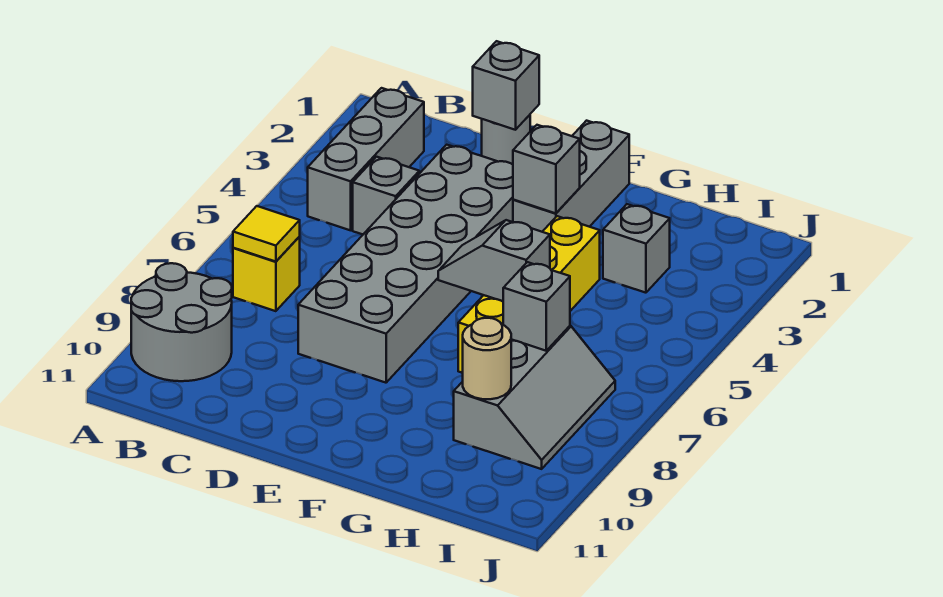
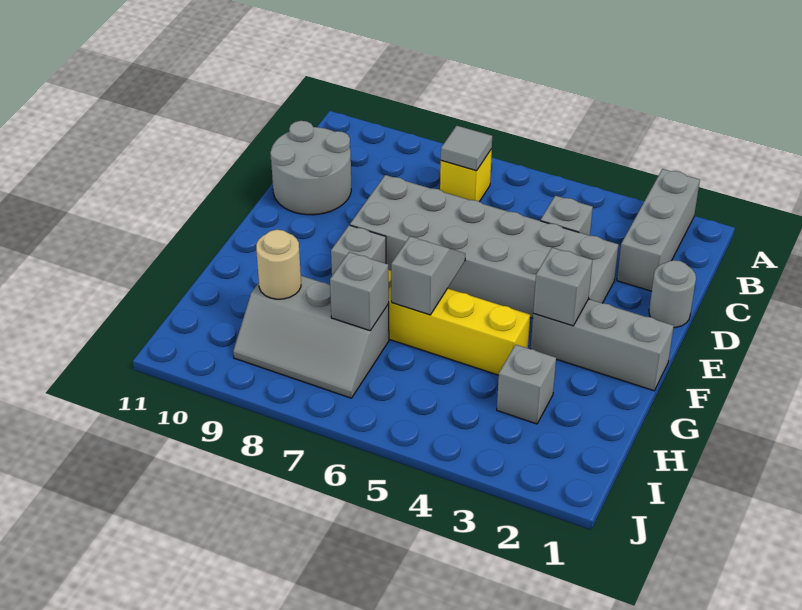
grey 2x2 round brick [131,263,232,381] -> grey 2x2 round brick moved to [270,121,351,215]
grey 1x3 brick [308,88,424,230] -> grey 1x3 brick turned to [617,169,700,291]
yellow 1x1 tile [233,206,300,262] -> grey 1x1 tile [441,126,492,171]
grey 1x1 brick [473,41,539,130] -> grey 1x1 brick moved to [331,225,386,275]

